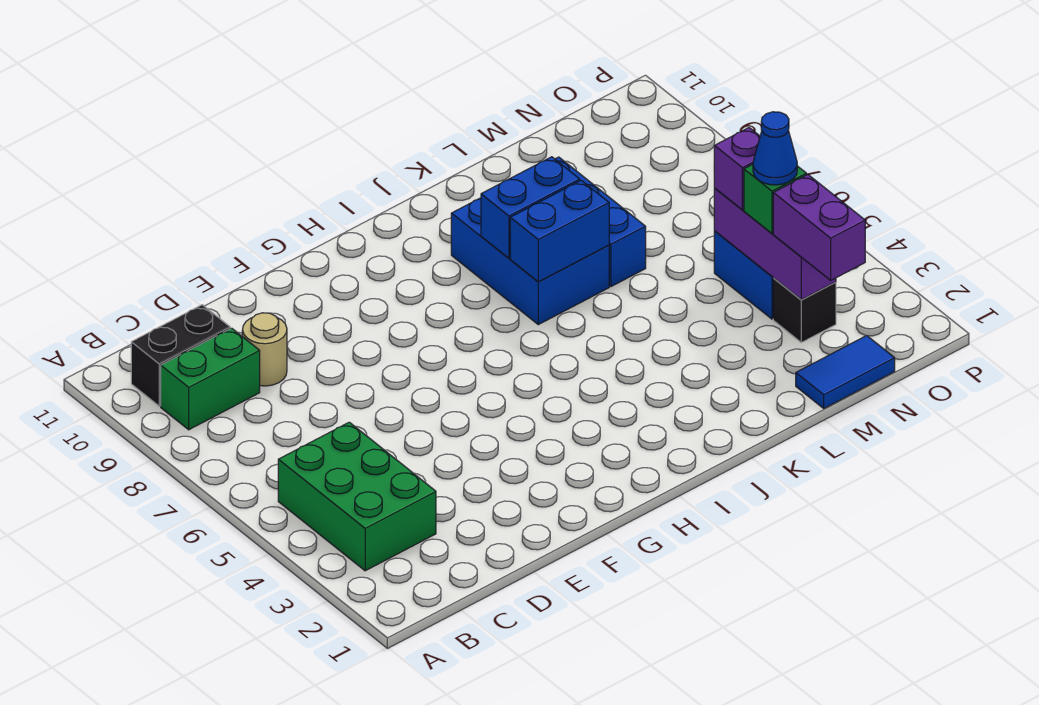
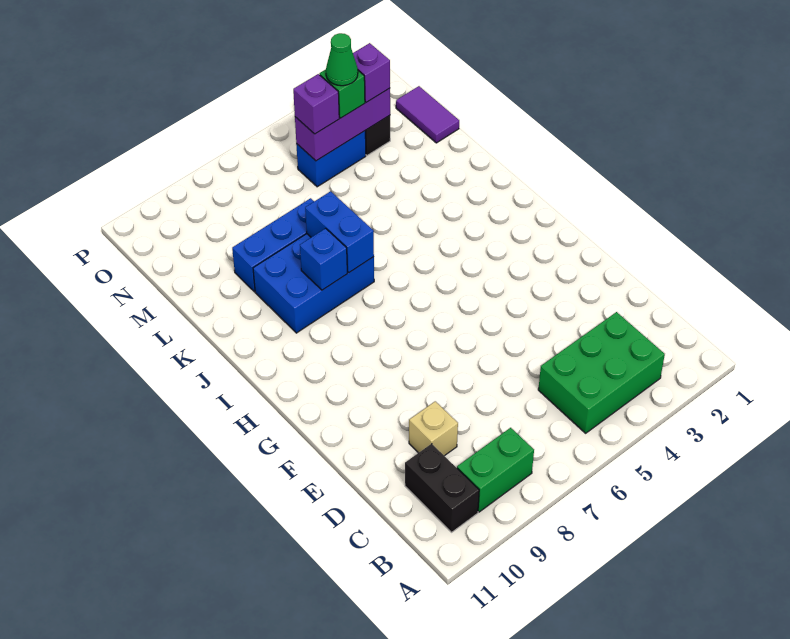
green 1x2 brick [161,328,260,430] -> green 1x2 brick turned to [457,428,534,512]
tan 1x1 round brick [242,313,287,386] -> tan 1x1 brick [409,401,458,456]
blue 1x2 brick [481,157,580,258] -> blue 1x1 brick [300,228,347,290]
blue 1x2 tile [796,336,895,408] -> purple 1x2 tile [396,86,459,143]
purple 1x2 brick [773,175,865,280] -> purple 1x1 brick [353,43,390,102]
blue 1x1 cone [753,112,797,185] -> green 1x1 cone [326,33,358,86]

